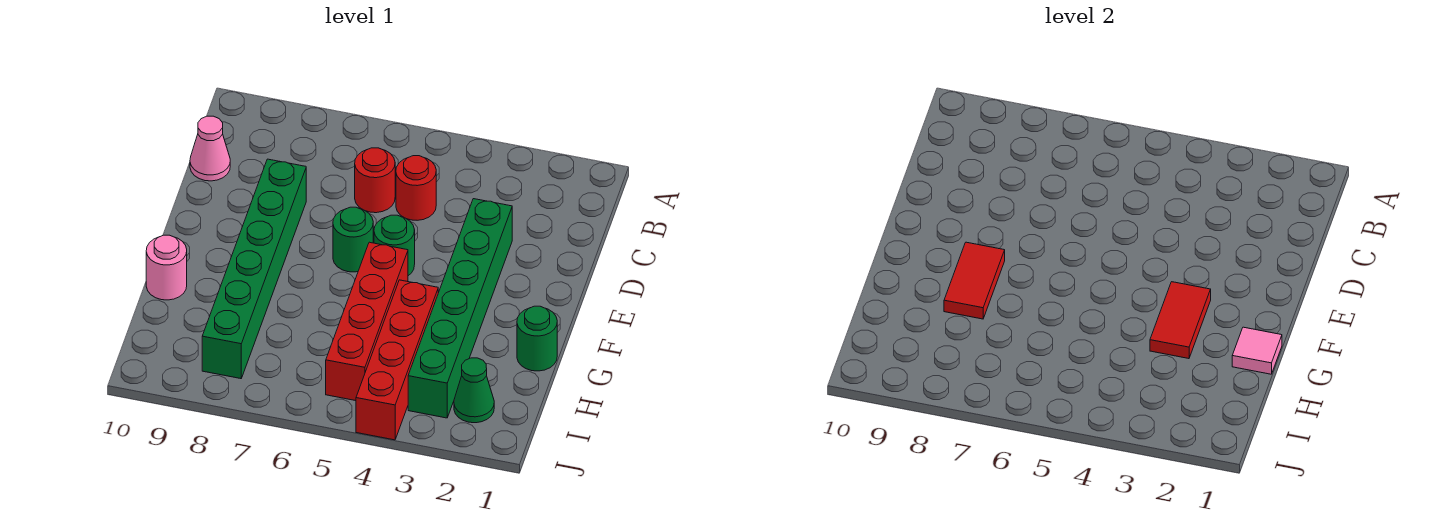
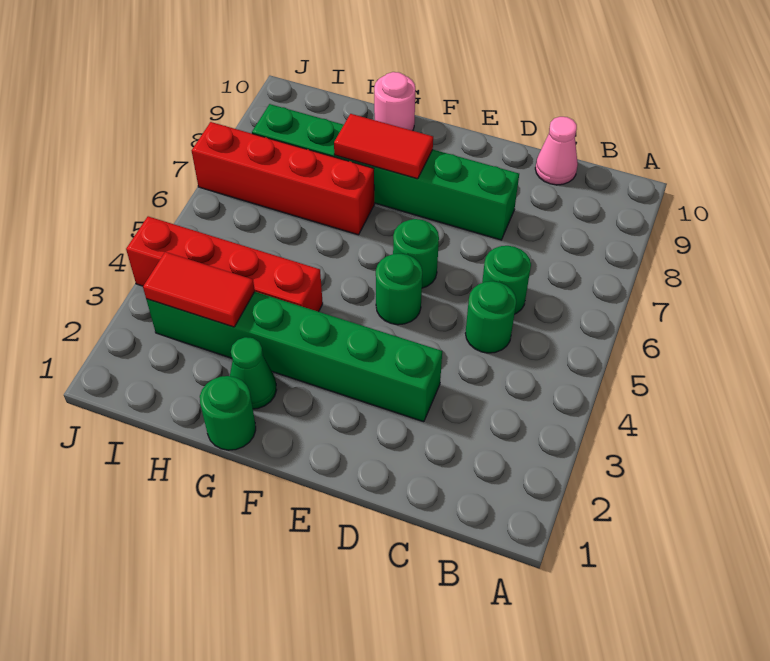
red 1x1 round brick [396,156,436,220] -> green 1x1 round brick [465,281,516,353]
red 1x1 round brick [355,148,395,213] -> green 1x1 round brick [482,246,531,314]
red 1x2 tile [1150,282,1211,359] -> red 1x2 tile moved to [143,252,255,327]
red 1x4 brick [326,242,408,401] -> red 1x4 brick moved to [192,122,374,235]
pink 1x1 tile [1232,327,1282,374] -> none
green 1x1 cone [454,358,494,423] -> green 1x1 cone moved to [230,337,277,409]

